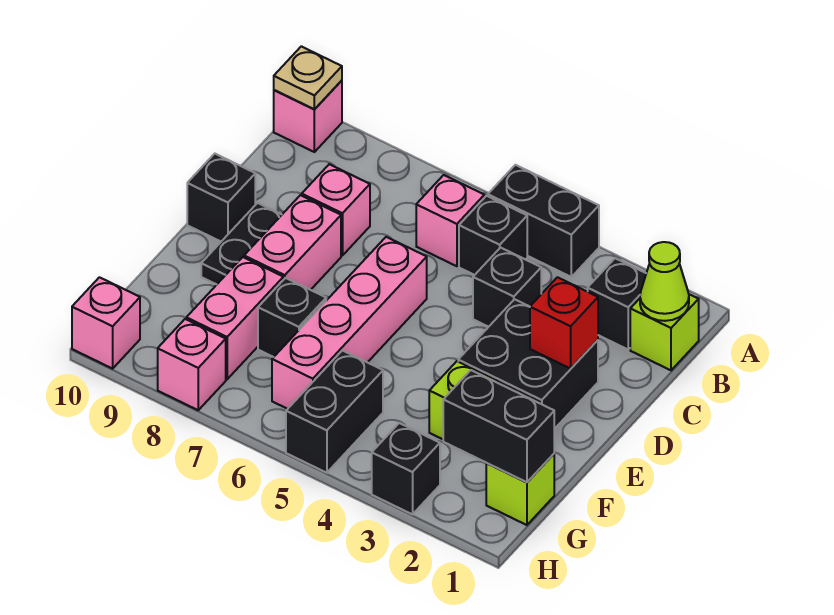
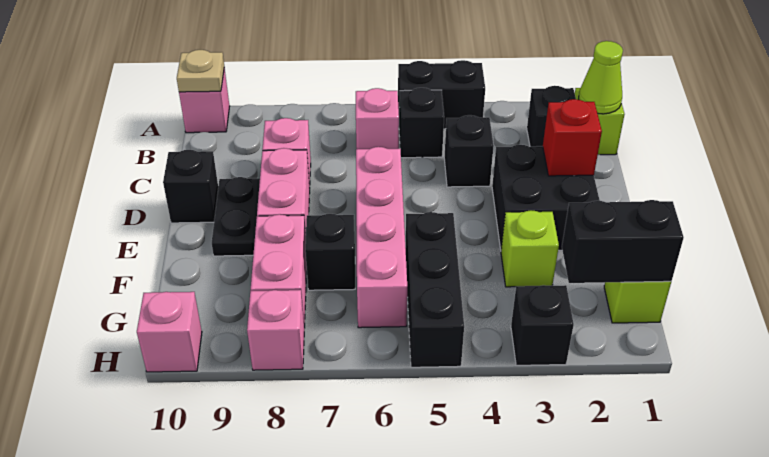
black 1x2 brick [286,351,383,473] -> black 1x3 brick [405,212,464,367]

